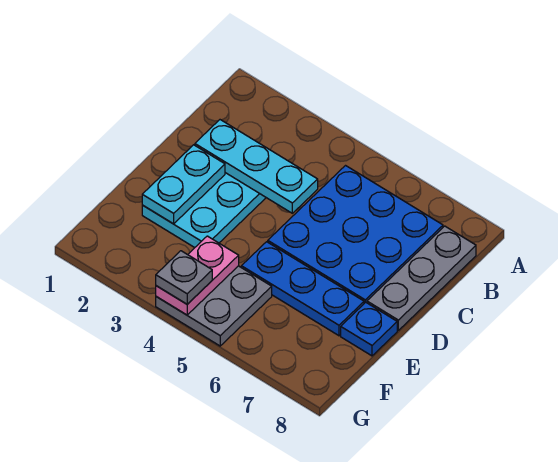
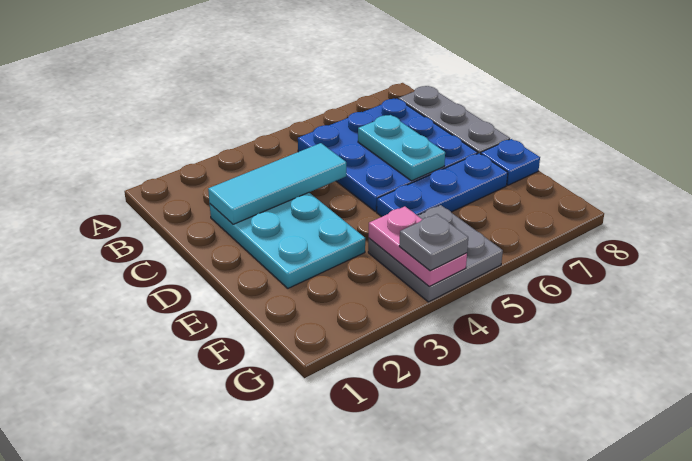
cyan 1x3 plate [195,120,318,213] -> cyan 1x3 tile [208,143,346,224]
cyan 1x2 plate [142,145,225,224] -> cyan 1x2 plate moved to [358,115,445,181]

